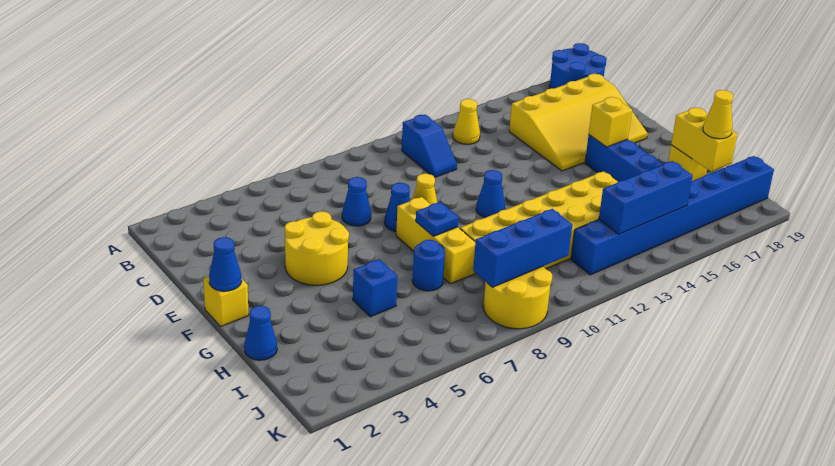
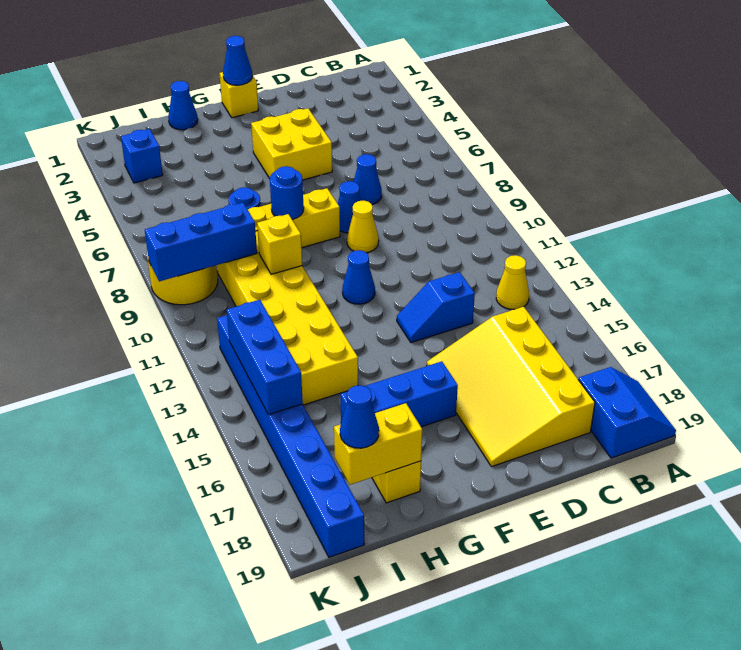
blue 2x2 round brick [550,43,607,89] -> blue 2x2 slope [578,367,676,458]
blue 1x2 slope [402,115,457,178] -> blue 1x2 slope moved to [397,272,475,343]
yellow 2x2 round brick [284,211,349,285] -> yellow 2x2 brick [251,108,332,180]
yellow 1x1 brick [589,97,632,147] -> yellow 1x1 brick moved to [257,214,302,274]
blue 1x1 plate [416,202,459,236] -> blue 1x1 round brick [270,166,304,219]
blue 1x1 brick [353,259,398,317] -> blue 1x1 brick moved to [121,129,163,183]
yellow 1x1 cone [703,90,733,139] -> blue 1x1 cone [340,385,379,448]
blue 1x3 brick [473,209,572,287] -> blue 1x3 brick turned to [145,203,257,281]

